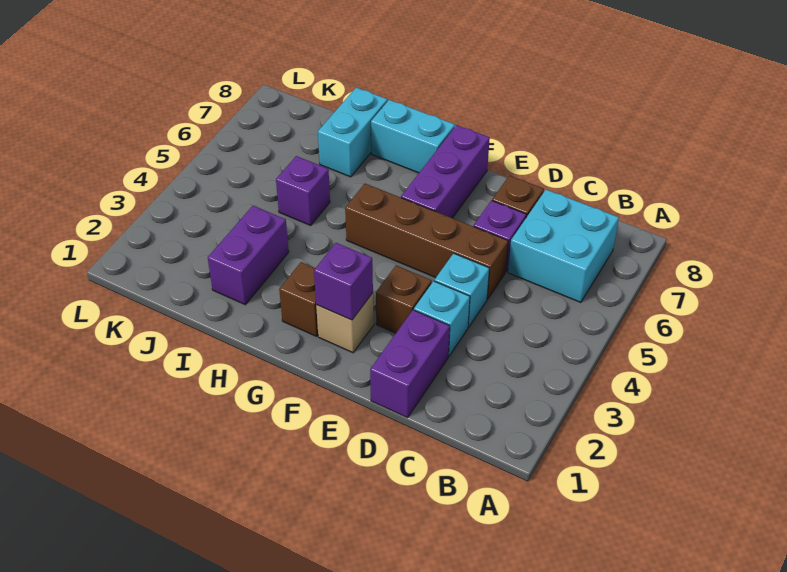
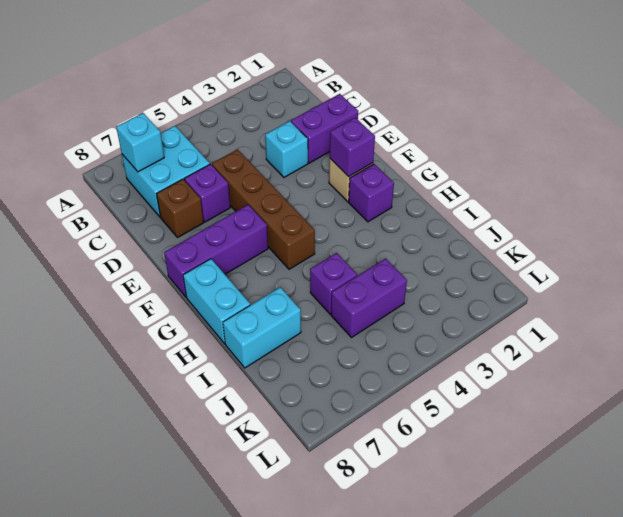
cyan 1x1 brick [434,253,489,327] -> cyan 1x1 brick moved to [116,113,164,172]
brown 1x1 brick [376,266,432,333] -> none
brown 1x1 brick [279,262,318,336] -> purple 1x1 brick [349,164,394,222]
purple 1x2 brick [208,206,289,305] -> purple 1x2 brick moved to [331,258,407,338]

